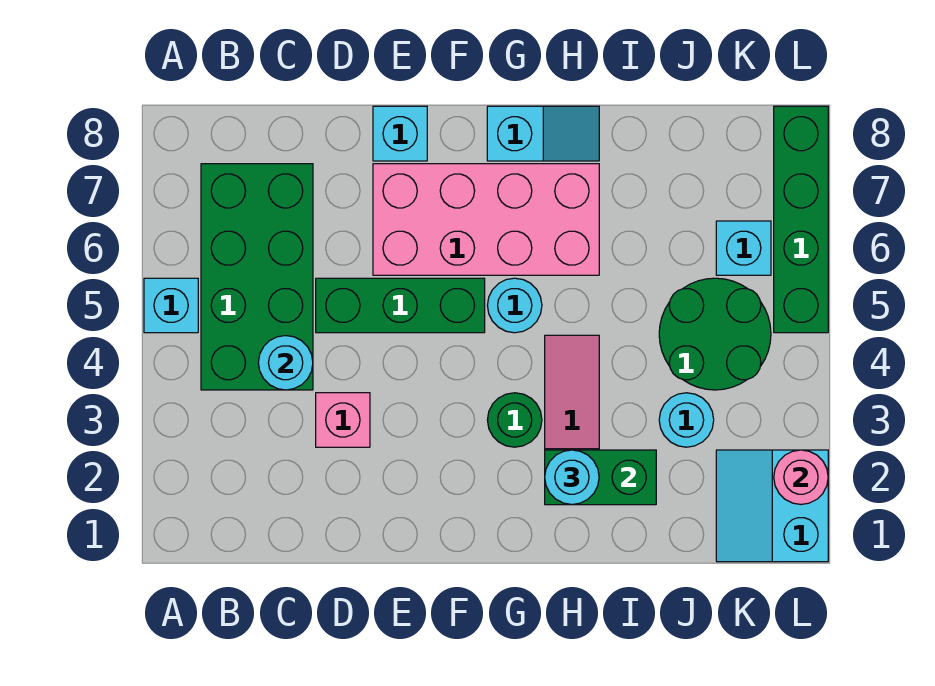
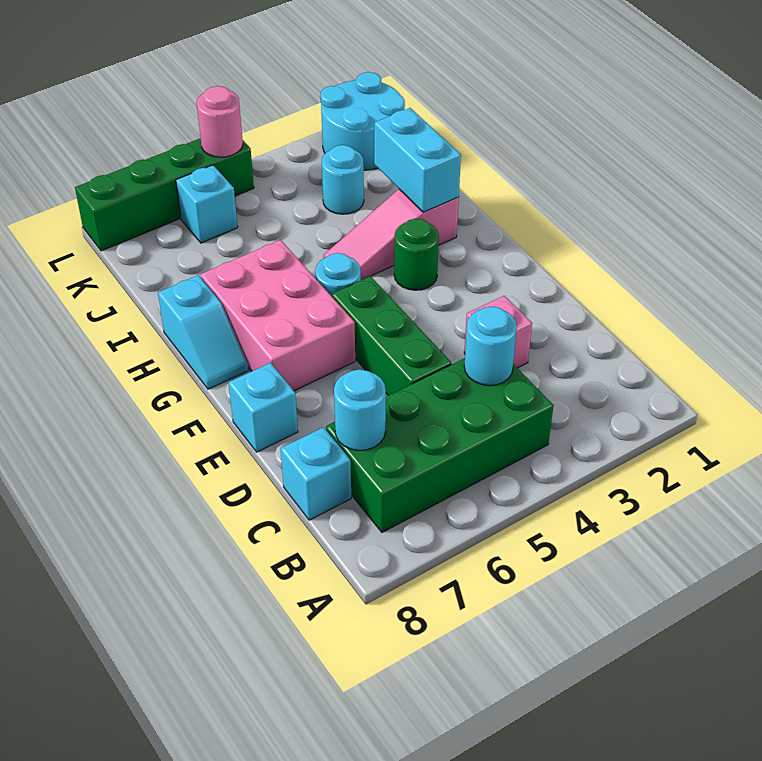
cyan 1x1 brick [144,278,198,333] -> cyan 1x1 brick moved to [281,427,351,520]
pink 2x4 brick [373,164,599,275] -> pink 2x3 brick [200,240,355,391]
cyan 1x2 slope [487,106,599,161] -> cyan 1x2 slope turned to [158,275,248,389]
green 1x2 brick [545,450,656,505] -> cyan 1x2 brick [374,108,461,212]
cyan 1x1 round brick [545,450,599,505] -> cyan 1x1 round brick moved to [334,370,386,450]
green 2x2 round brick [659,278,771,390] -> none
cyan 2x2 slope [716,450,828,562] -> cyan 2x2 round brick [320,72,405,170]
pink 1x1 round brick [774,450,828,504] -> pink 1x1 round brick moved to [197,86,243,157]

